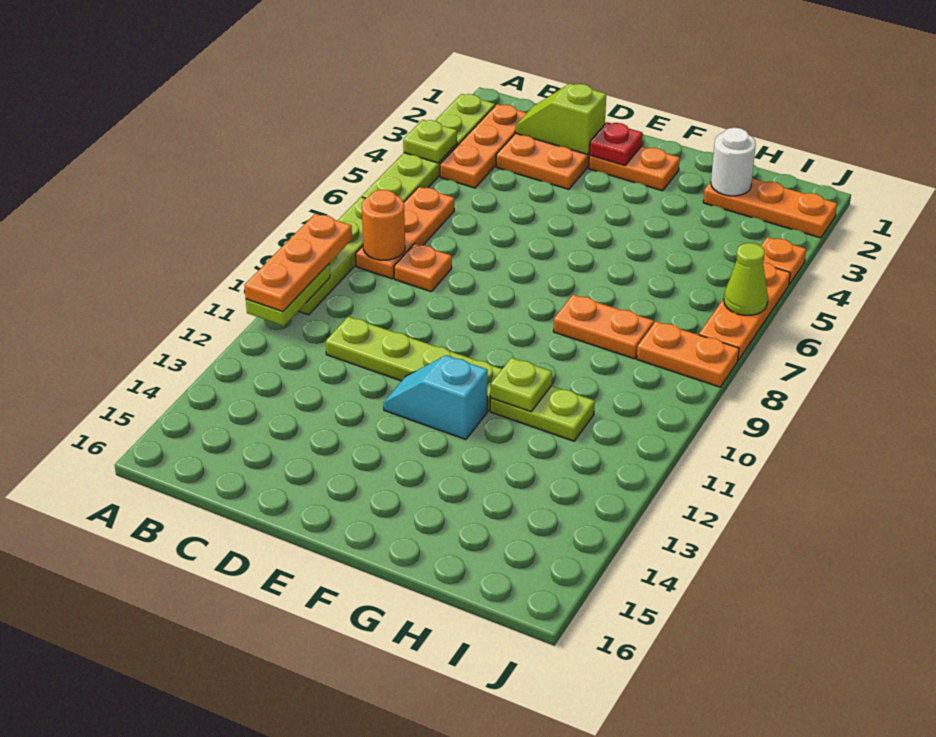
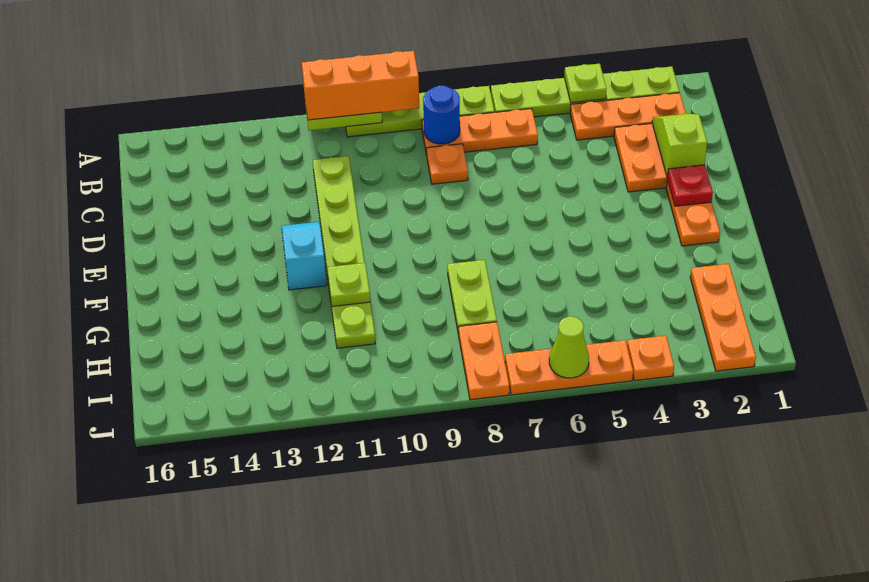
orange 1x3 plate [244,214,352,312] -> orange 1x3 brick [302,51,419,120]
orange 1x1 round brick [362,190,405,260] -> blue 1x1 round brick [423,85,460,144]
orange 1x2 plate [553,295,654,359] -> lime 1x2 plate [447,260,497,334]
white 1x1 round brick [711,128,756,196] -> none

